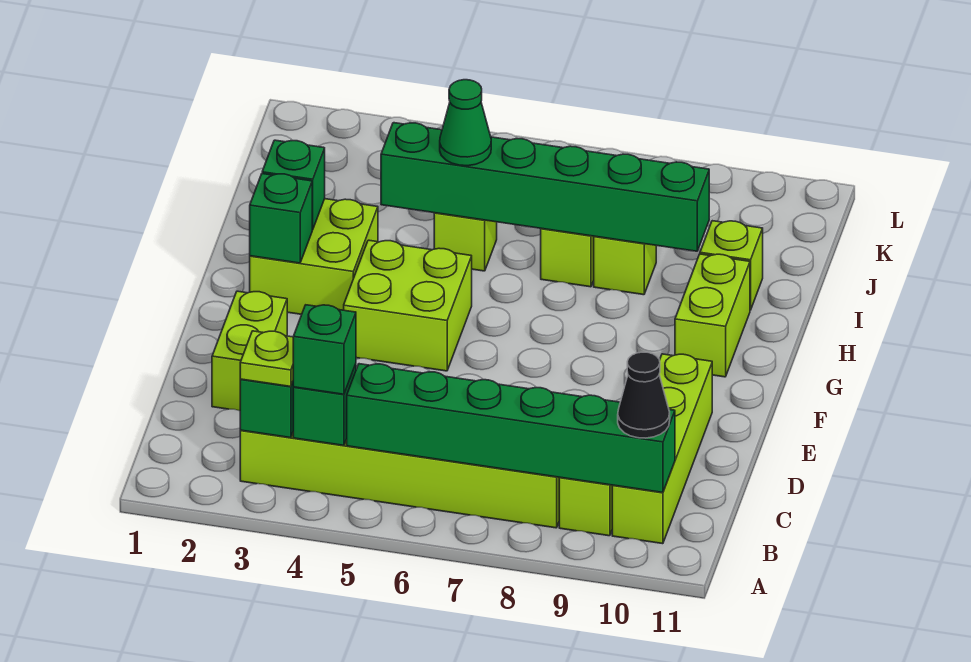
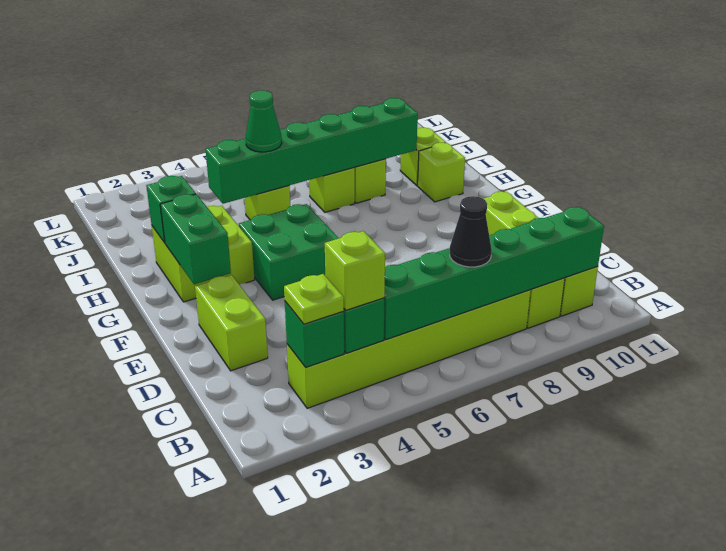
green 1x1 brick [293,305,356,394] -> lime 1x1 brick [325,231,385,310]
black 1x1 cone [618,352,670,438] -> black 1x1 cone moved to [450,196,492,267]
lime 2x2 brick [344,240,472,371] -> green 2x2 brick [239,204,339,300]
green 1x1 brick [250,174,312,263] -> green 1x2 brick [160,194,231,284]
lime 1x2 brick [675,254,750,377] -> lime 1x1 brick [418,143,465,202]

